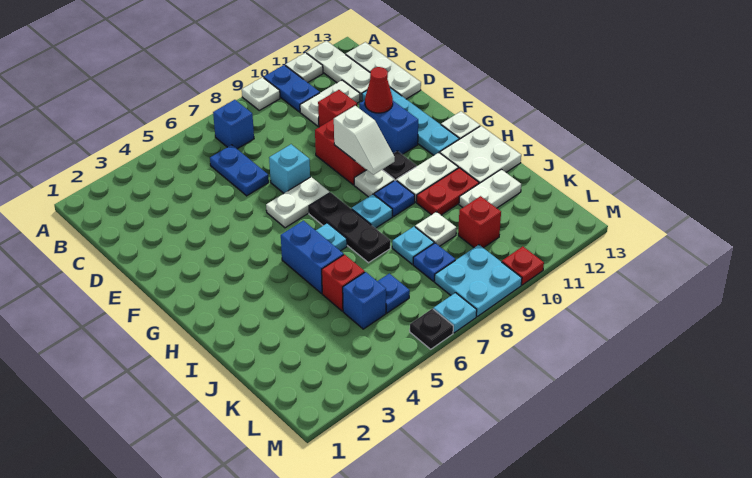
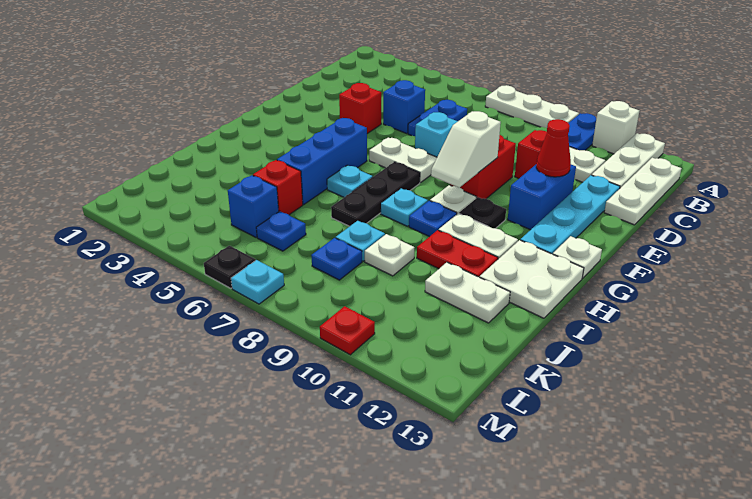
white 1x1 plate [242,77,280,110] -> white 1x3 plate [485,85,579,128]
white 1x1 plate [285,53,323,83] -> white 1x1 brick [592,101,639,154]
blue 1x1 brick [213,100,254,149] -> blue 1x1 brick moved to [383,80,425,133]
blue 1x2 brick [281,221,344,294] -> blue 1x3 brick [277,118,367,204]
red 1x1 brick [458,196,501,248] -> red 1x1 brick moved to [339,83,381,134]
cyan 2x2 plate [435,245,522,316] -> none

